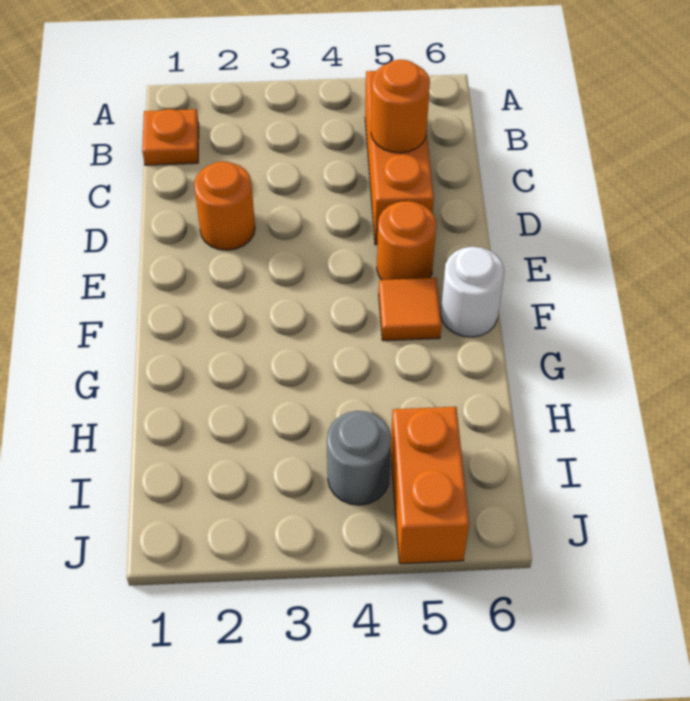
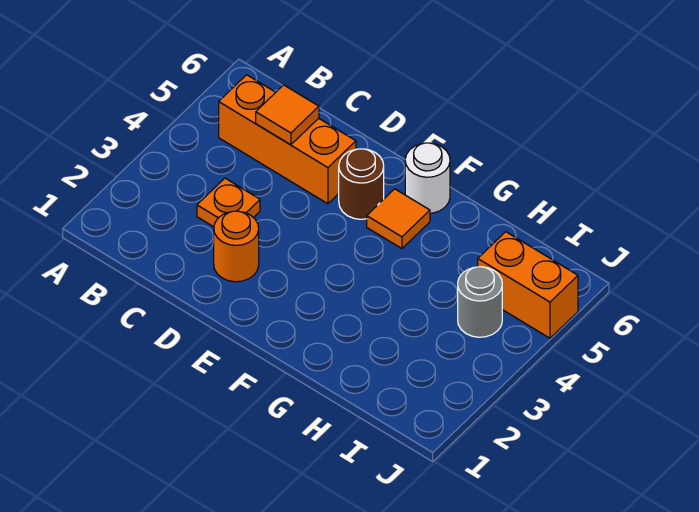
orange 1x1 plate [142,109,199,165] -> orange 1x1 plate moved to [197,178,260,227]
orange 1x1 round brick [371,60,430,153] -> orange 1x1 tile [256,85,319,145]
orange 1x1 round brick [377,201,436,280] -> brown 1x1 round brick [339,149,384,219]

